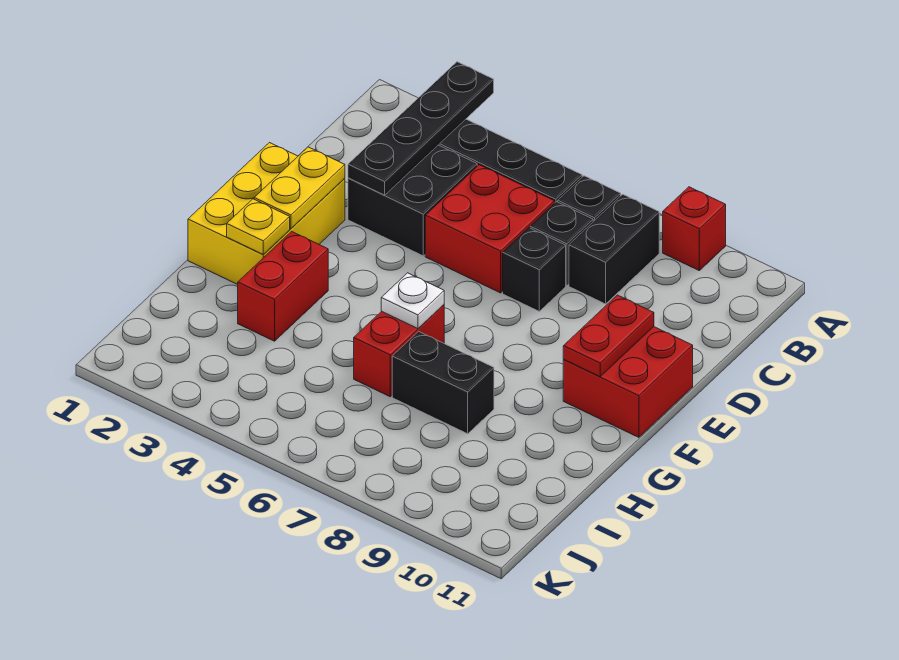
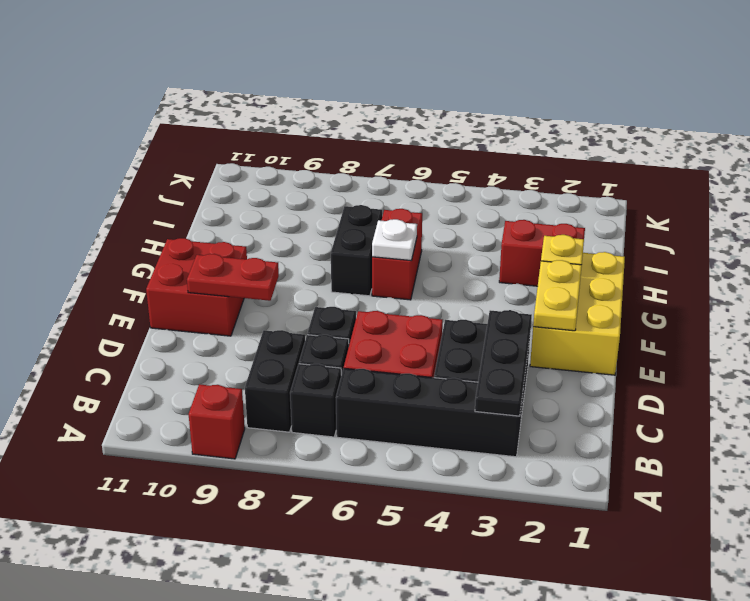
black 1x4 plate [348,62,494,195] -> black 1x3 plate [475,310,532,416]
red 1x2 plate [563,295,654,377] -> red 1x2 plate turned to [187,254,279,301]
red 1x2 brick [238,231,328,341] -> red 1x2 brick turned to [499,220,585,286]
black 1x2 brick [392,331,494,434] -> black 1x2 brick turned to [331,205,382,296]

